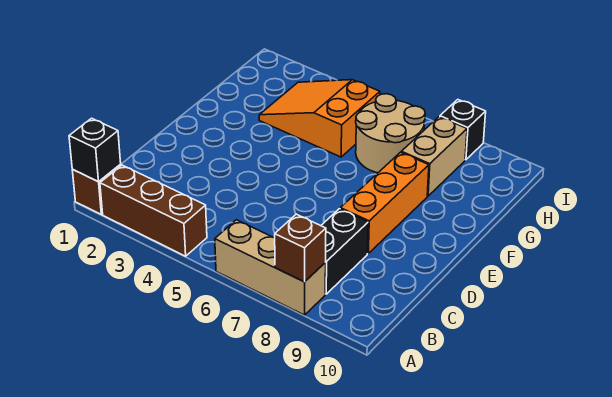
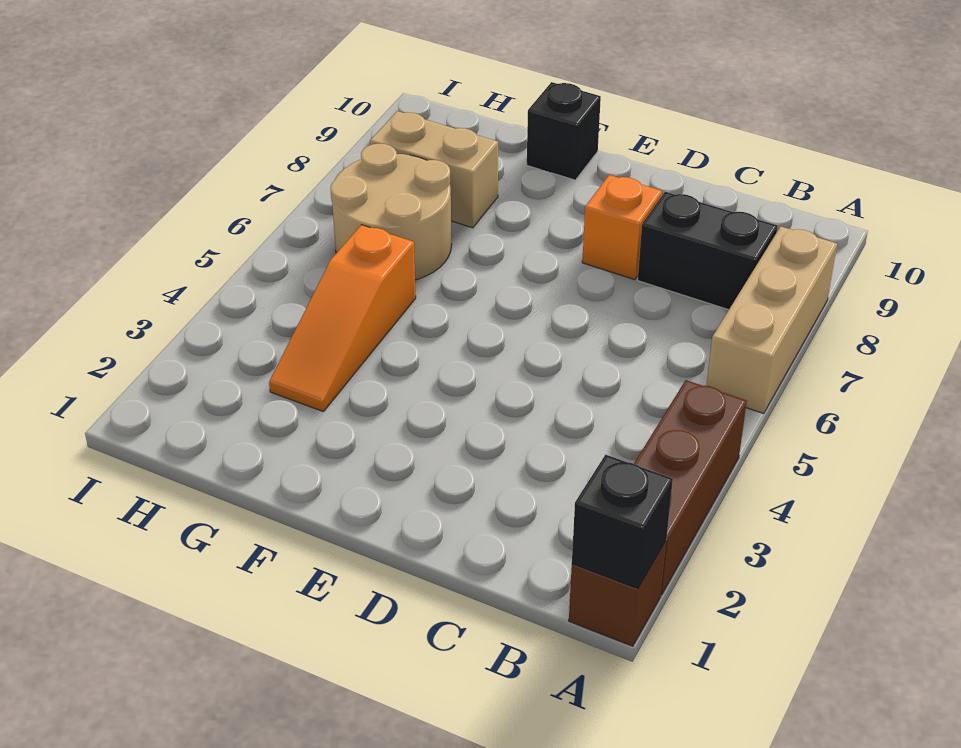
brown 1x1 brick [275,214,326,282] -> none
orange 1x3 brick [340,152,429,253] -> orange 1x1 brick [582,175,662,280]
orange 2x3 slope [259,80,380,157] -> orange 1x3 slope [269,225,416,411]
black 1x1 brick [440,100,486,160] -> black 1x1 brick moved to [527,82,601,180]

